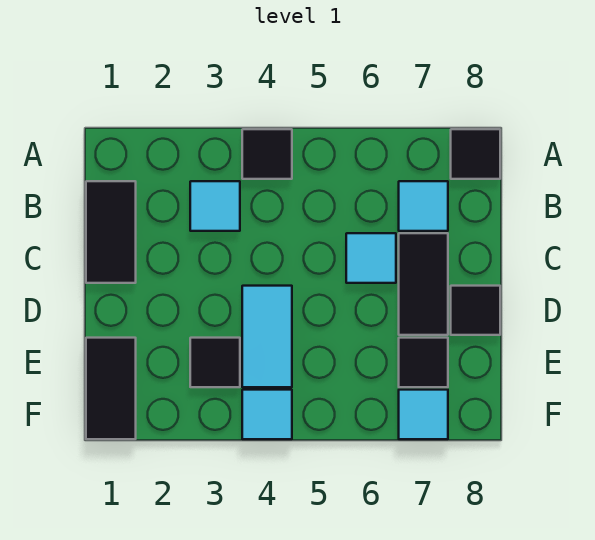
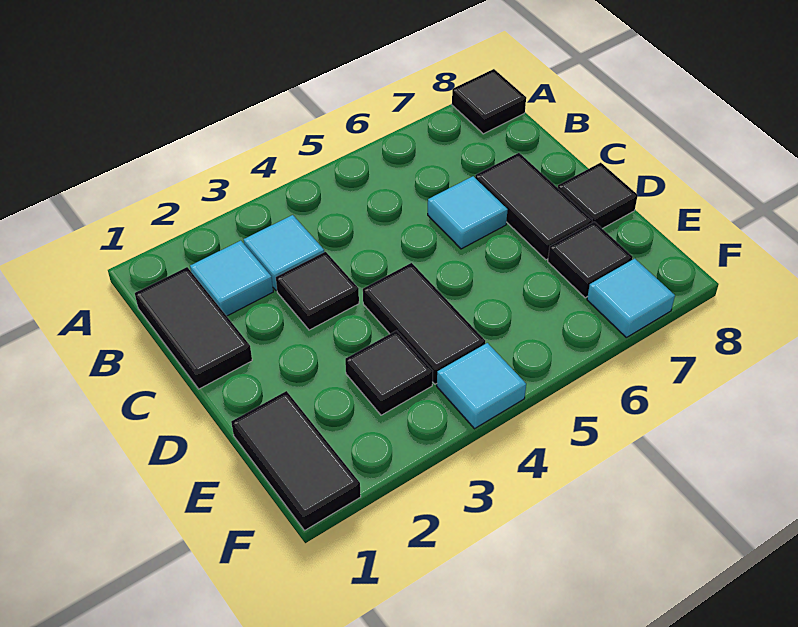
black 1x1 tile [242,129,292,179] -> black 1x1 tile moved to [276,252,359,330]
cyan 1x1 tile [399,181,448,231] -> cyan 1x1 tile moved to [190,241,273,316]
cyan 1x2 tile [242,286,292,387] -> black 1x2 tile [363,263,485,384]

